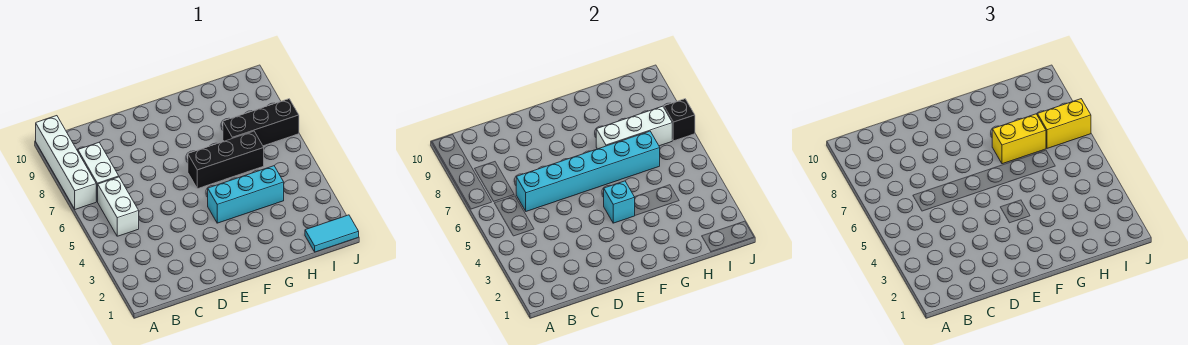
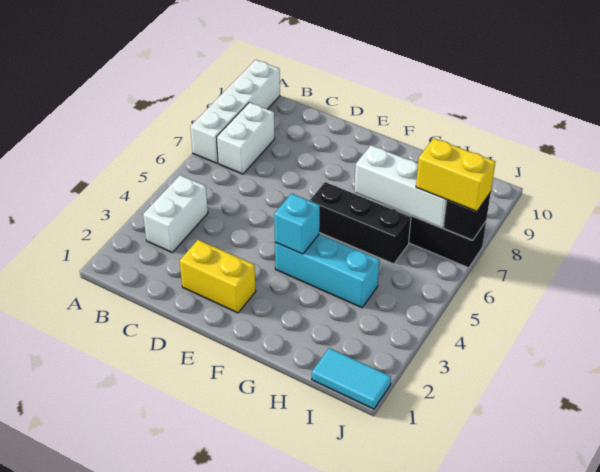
white 1x2 brick [98,177,139,236] -> white 1x2 brick moved to [143,175,208,252]
cyan 1x6 brick [516,131,660,211] -> none
yellow 1x2 brick [992,114,1046,164] -> yellow 1x2 brick moved to [180,240,256,313]

